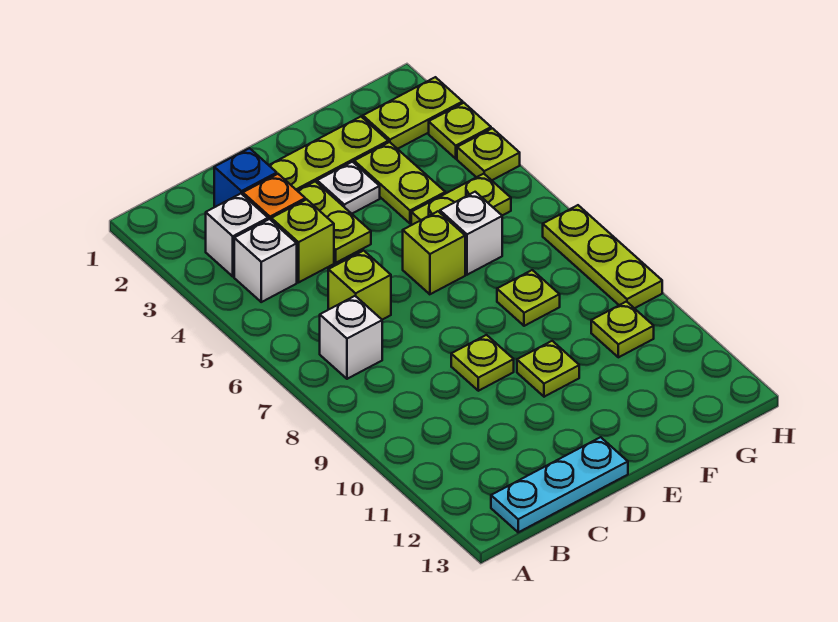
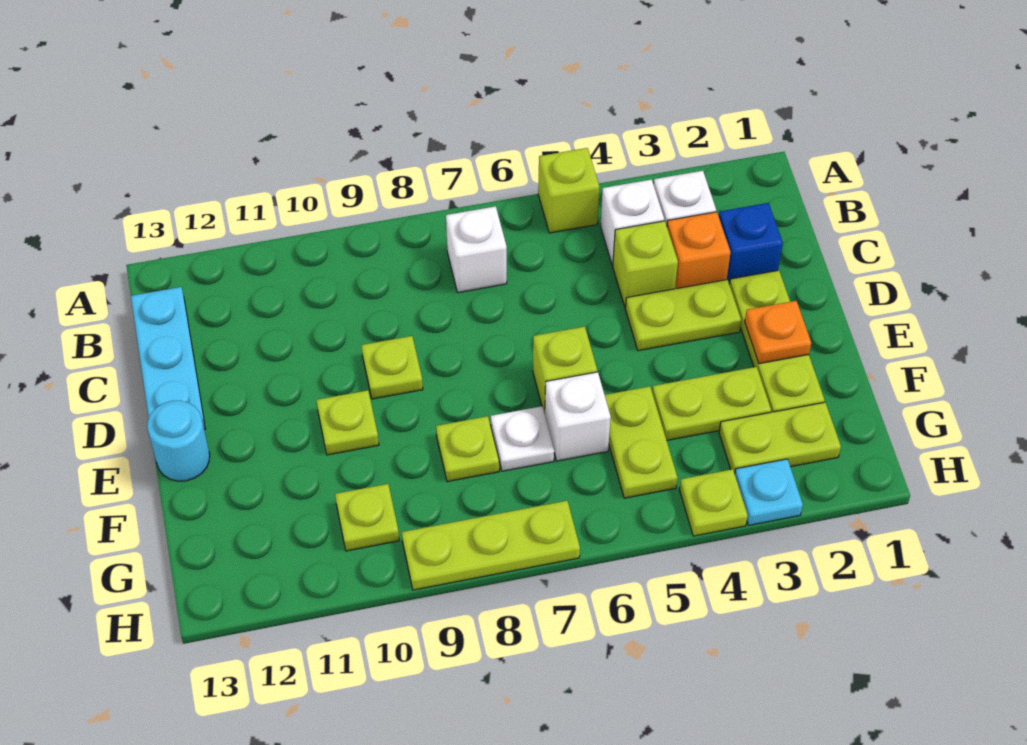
lime 1x1 brick [328,251,391,320] -> lime 1x1 brick moved to [538,148,599,233]
none -> orange 1x1 plate [745,301,811,364]
white 1x1 plate [317,162,380,214] -> white 1x1 plate moved to [491,406,554,471]
none -> cyan 1x1 round brick [147,401,210,481]
lime 1x2 plate [363,77,463,149] -> lime 1x2 plate turned to [719,402,841,474]
lime 1x1 plate [429,103,491,159] -> cyan 1x1 plate [735,459,803,525]

